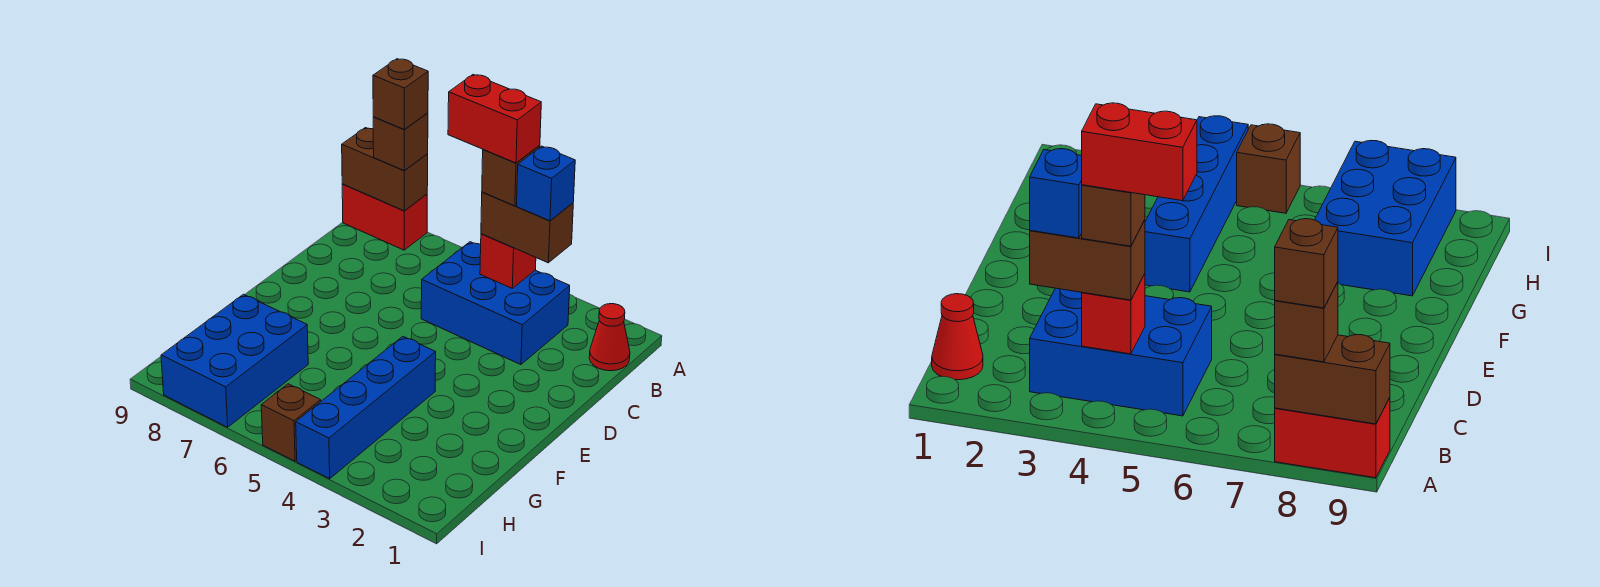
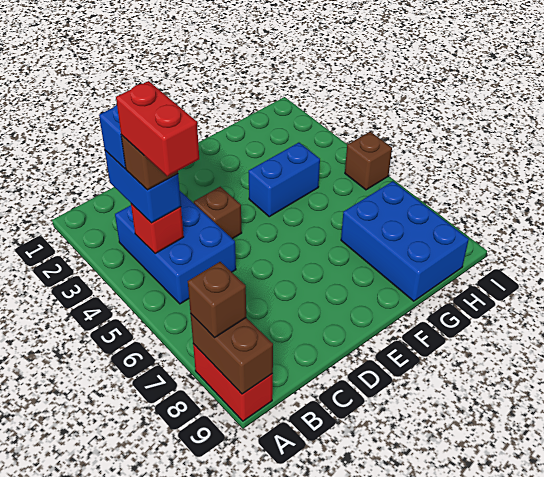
brown 1x1 brick [373,59,428,130] -> brown 1x1 brick moved to [194,187,242,239]
red 1x1 cone [589,304,630,371] -> none
brown 1x2 brick [481,192,573,263] -> blue 1x2 brick [105,151,181,223]
blue 1x4 brick [296,337,436,479] -> blue 1x2 brick [249,143,320,217]
blue 2x3 brick [161,294,308,427] -> blue 2x3 brick turned to [341,181,469,301]

